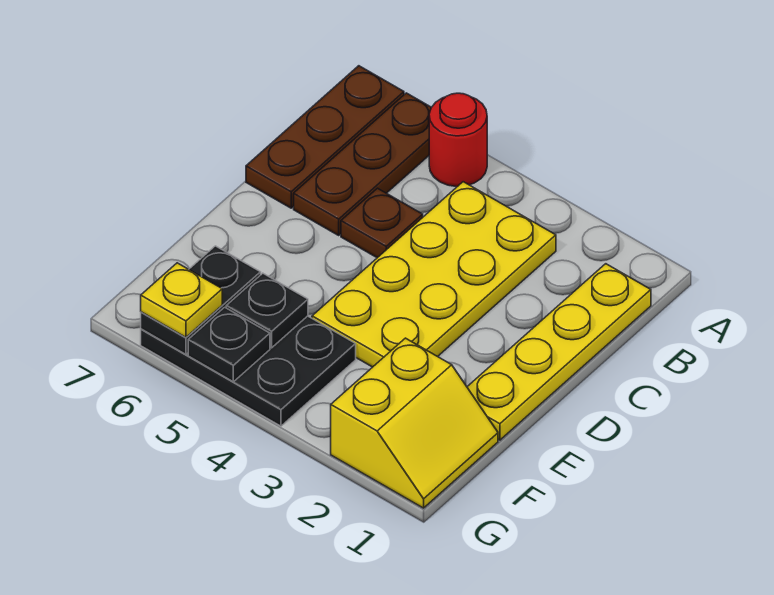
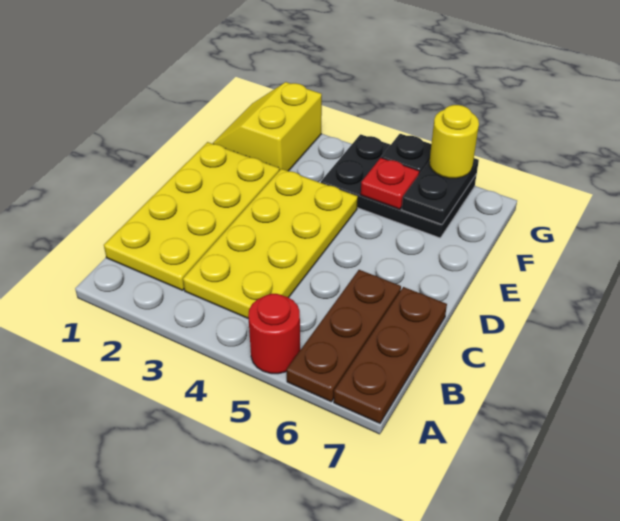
yellow 1x4 plate [467,264,651,440] -> yellow 2x4 plate [104,142,279,290]
brown 1x1 plate [341,188,423,258] -> none
black 1x1 plate [226,273,308,348] -> red 1x1 plate [361,158,419,209]
yellow 1x1 plate [141,263,222,337] -> yellow 1x1 round brick [429,105,479,178]

